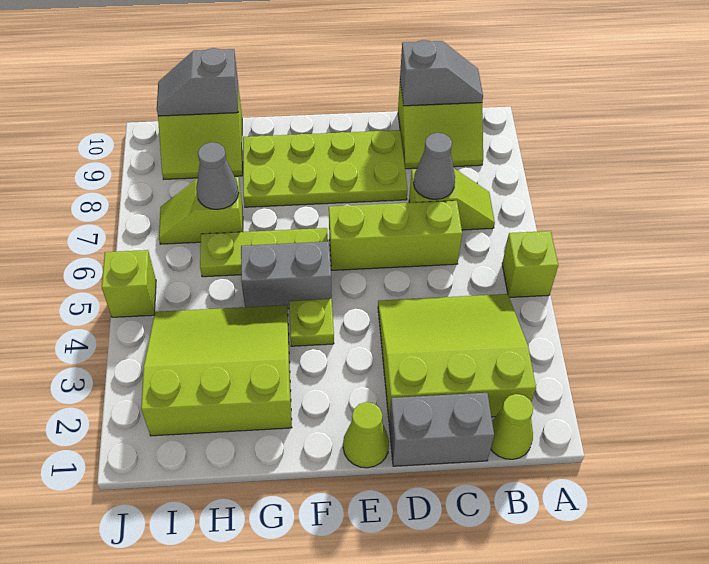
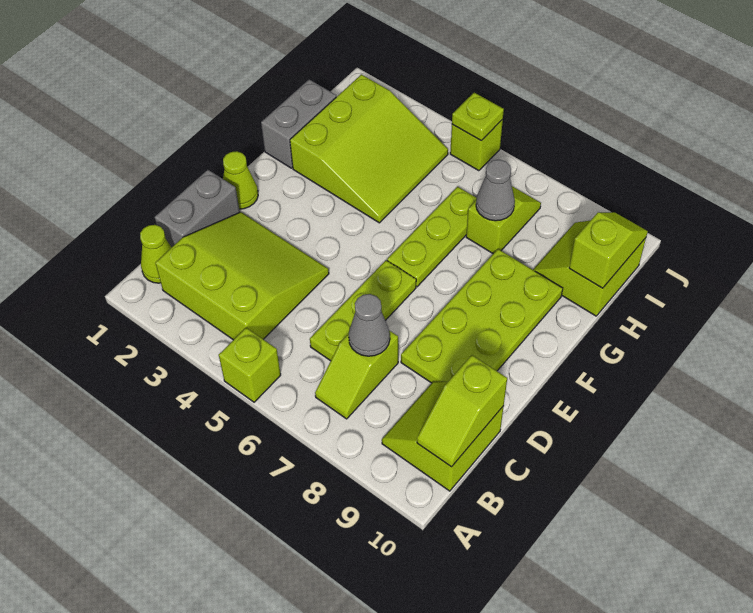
lime 3x3 slope [378,294,536,420] -> lime 3x3 slope turned to [155,212,329,340]
grey 1x2 slope [400,40,483,106] -> lime 1x2 slope [417,355,507,467]
lime 1x3 brick [329,201,462,270] -> lime 1x3 plate [310,260,416,361]
lime 1x1 plate [289,299,334,346] -> lime 1x1 plate moved to [452,93,504,141]
grey 1x2 brick [241,242,332,309] -> grey 1x2 brick moved to [261,79,336,168]
grey 1x2 slope [157,48,238,116] -> lime 1x2 slope [569,212,648,288]

